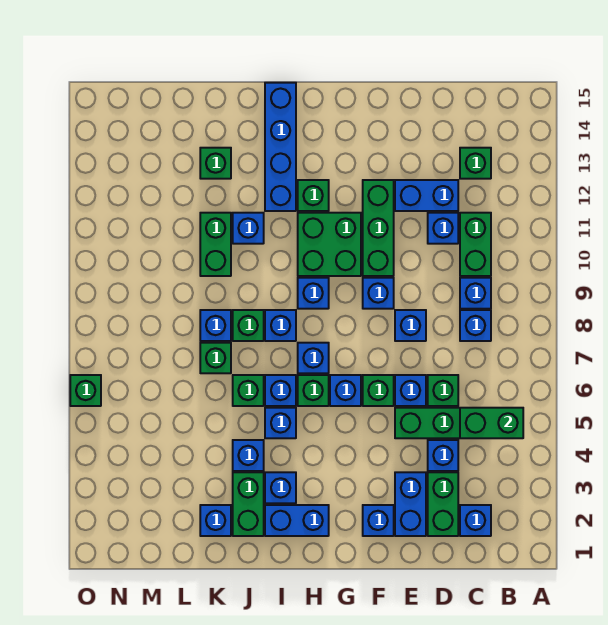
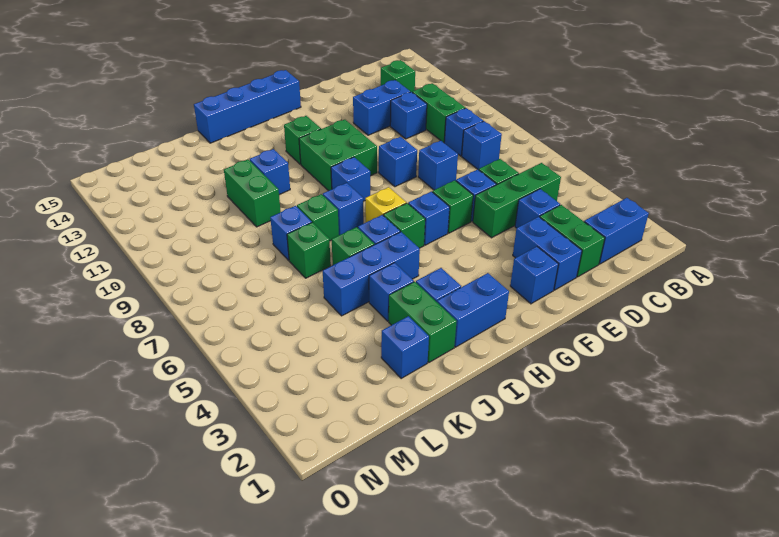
green 1x2 brick [460,408,523,438] -> none
blue 1x1 brick [460,505,491,536] -> blue 1x2 brick [584,198,649,264]
green 1x3 brick [363,180,394,276] -> none
blue 1x1 brick [298,343,329,373] -> yellow 1x1 brick [365,187,406,222]
blue 1x1 brick [265,408,296,438] -> blue 1x3 brick [323,232,420,316]
blue 1x4 brick [265,83,296,211] -> blue 1x4 brick turned to [194,70,301,143]
green 1x1 brick [200,148,231,179] -> none
green 1x1 brick [70,375,101,406] -> none

